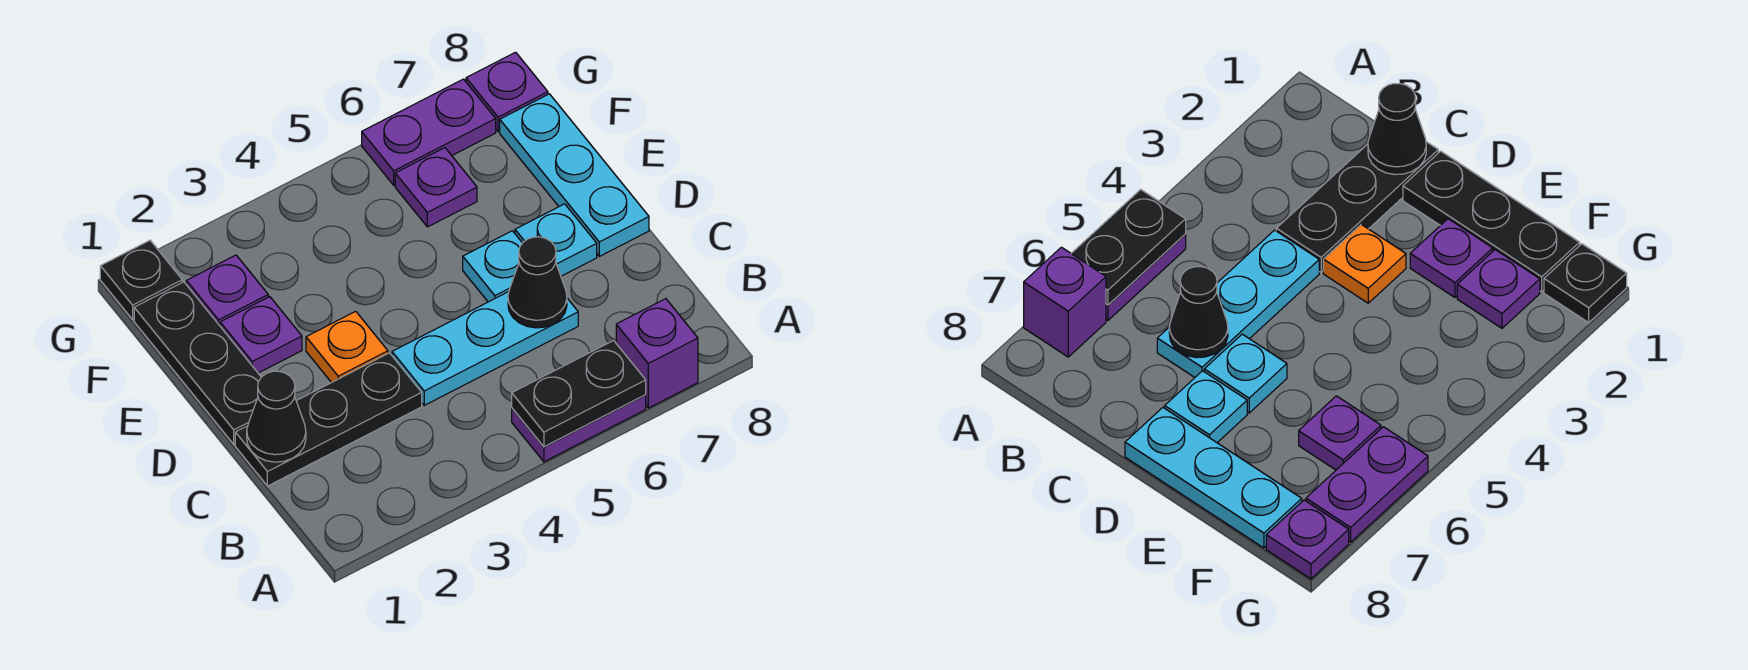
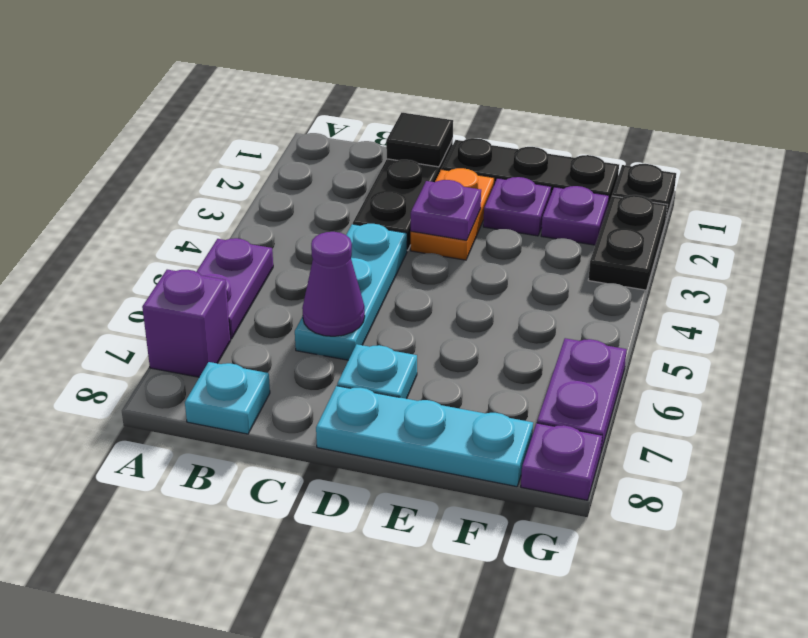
black 1x2 plate [512,341,646,447] -> black 1x2 plate moved to [589,195,668,290]
black 1x1 cone [247,371,306,462] -> black 1x1 tile [386,113,453,167]
black 1x1 cone [508,237,567,328] -> purple 1x1 cone [302,232,365,336]
orange 1x1 plate [306,311,388,383] -> orange 1x2 plate [411,168,494,260]
cyan 1x1 plate [463,231,522,302] -> cyan 1x1 plate moved to [185,362,270,434]
purple 1x1 plate [395,148,477,227] -> purple 1x1 plate moved to [411,180,481,240]

